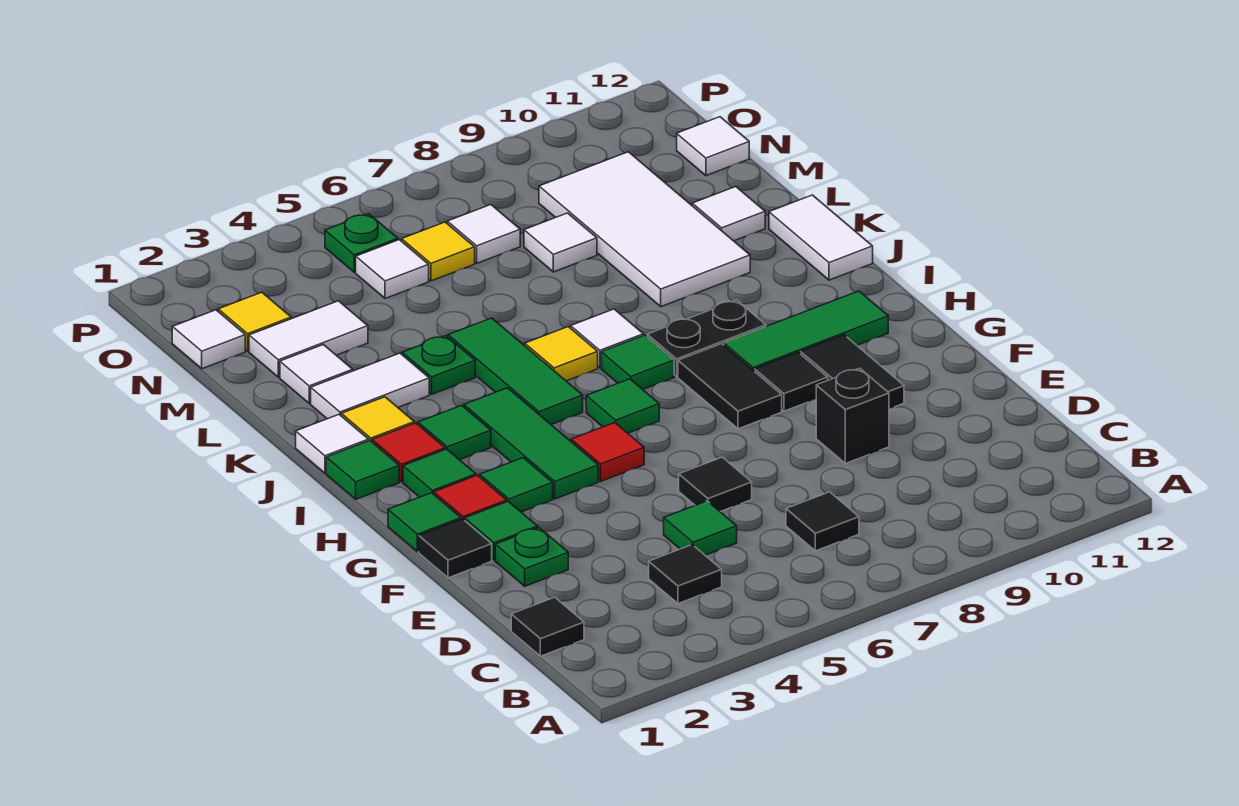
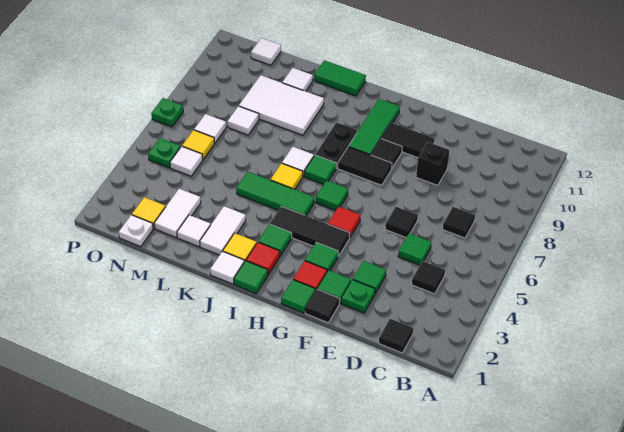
green 1x3 tile [464,388,598,499] -> black 1x3 tile [270,206,350,256]
green 1x1 tile [403,449,476,497] -> green 1x1 tile moved to [353,261,386,293]
white 1x2 tile [769,195,873,280] -> green 1x2 tile [314,60,366,96]
green 1x1 plate [402,336,475,394] -> green 1x1 plate moved to [151,98,183,127]
white 2x4 tile [539,152,750,307] -> white 2x3 tile [239,75,324,135]
white 1x1 tile [172,310,245,369] -> white 1x1 plate [119,215,153,247]

